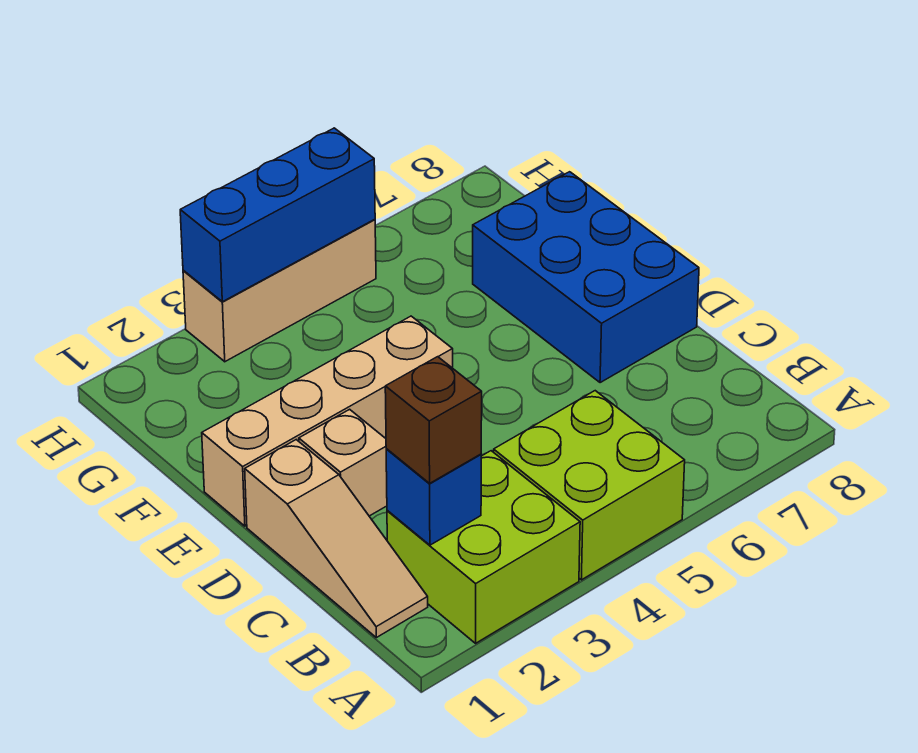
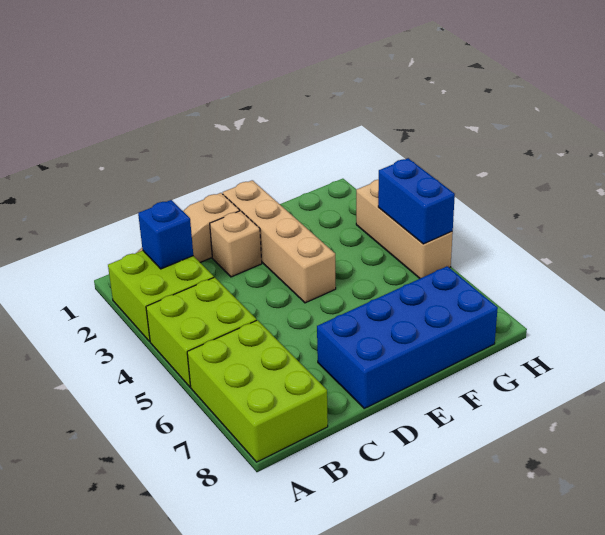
none -> lime 2x3 brick [187,320,328,462]
brown 1x1 brick [385,357,482,483] -> none
blue 2x3 brick [473,172,699,383] -> blue 2x4 brick [317,266,498,408]
blue 1x3 brick [180,128,375,302] -> blue 1x2 brick [378,158,455,244]

